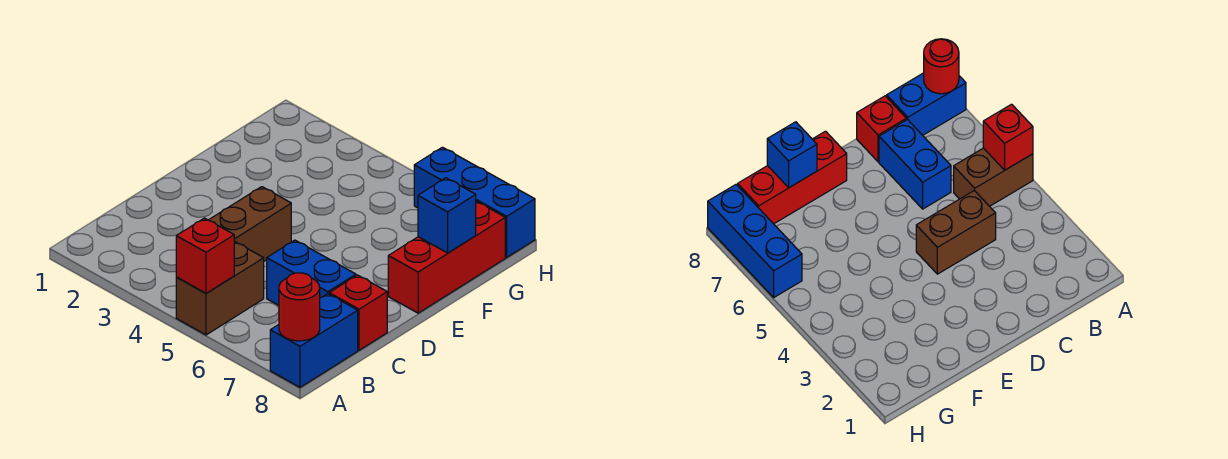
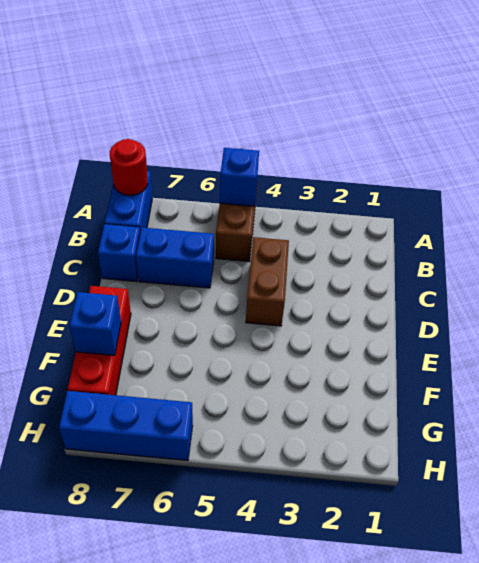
red 1x1 brick [176,218,234,293] -> blue 1x1 brick [220,148,259,206]
red 1x1 brick [329,275,387,350] -> blue 1x1 brick [98,224,140,282]

